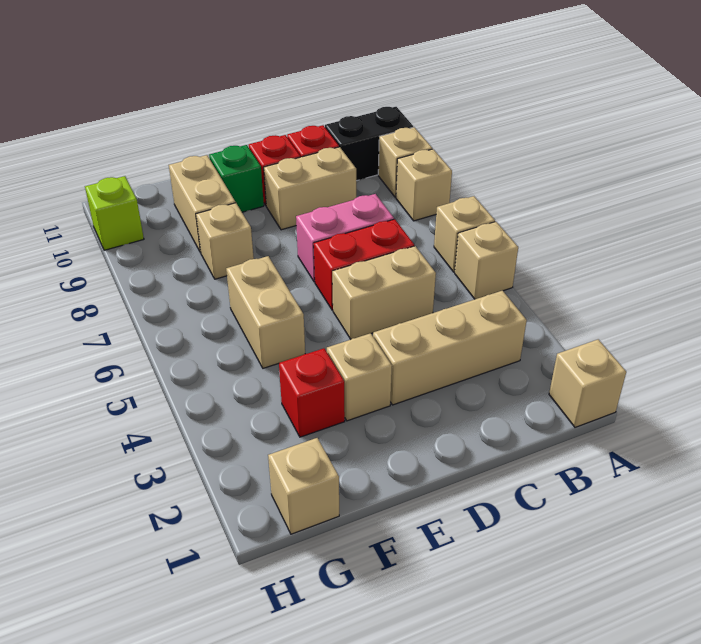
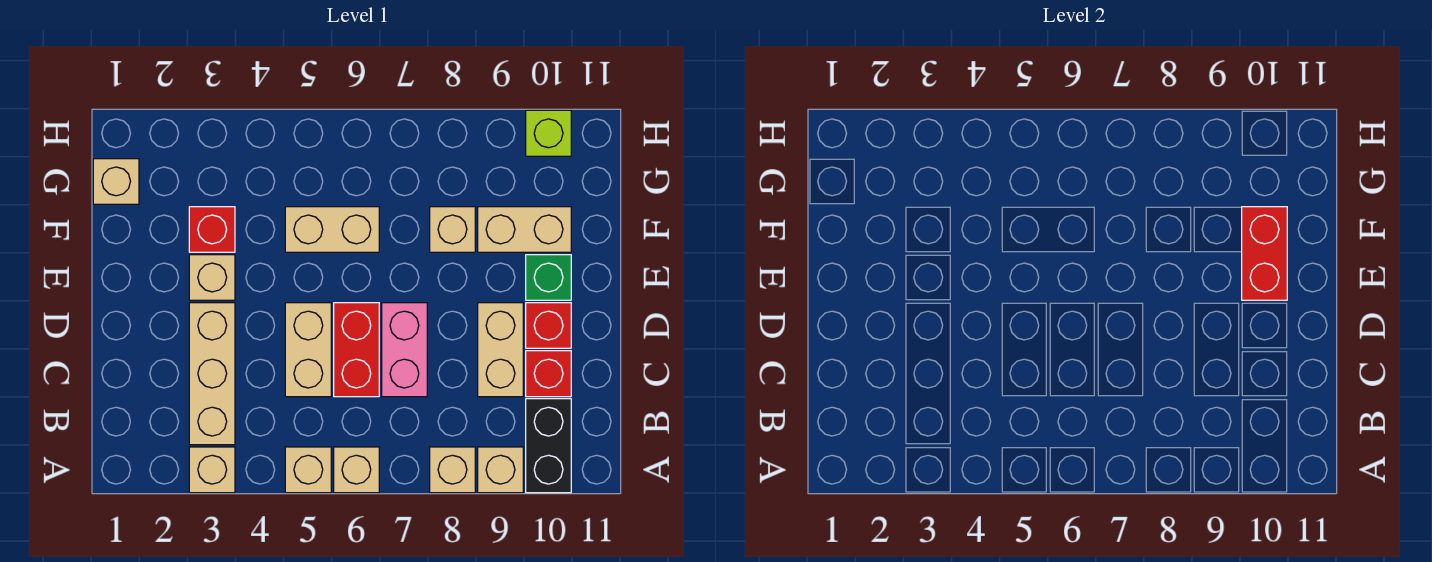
tan 1x1 brick [549,339,626,427] -> tan 1x1 brick moved to [189,447,235,493]
none -> red 1x2 brick [1242,207,1287,300]

